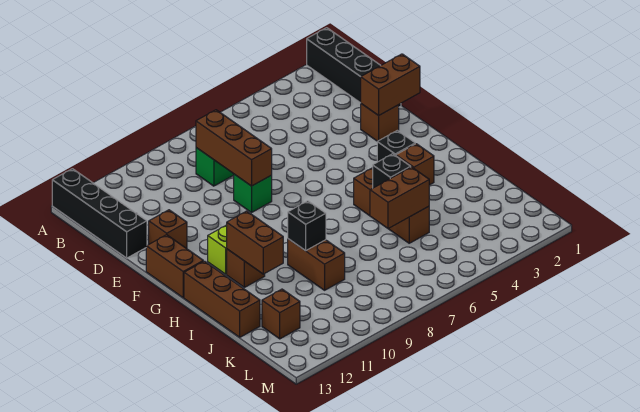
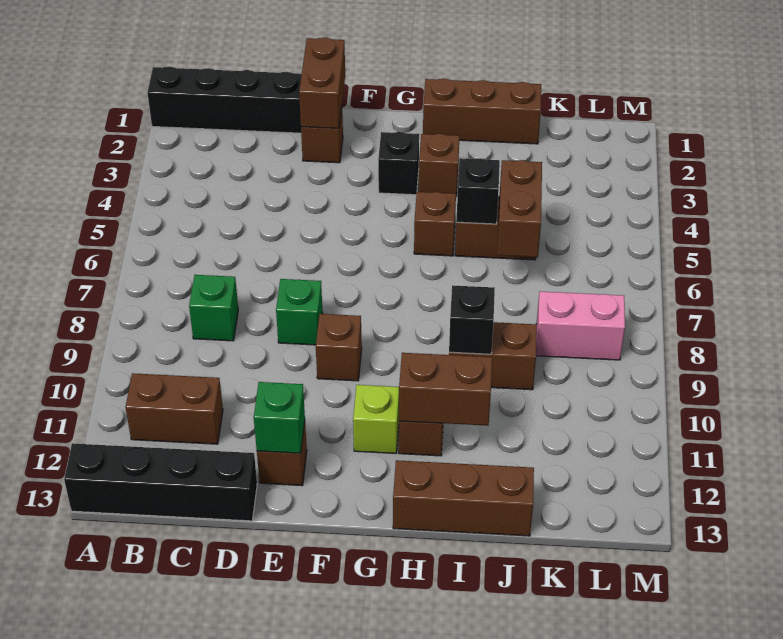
brown 1x3 brick [196,110,272,186] -> brown 1x3 brick moved to [423,78,541,144]
none -> green 1x1 brick [254,382,305,453]
brown 1x2 brick [146,235,203,298] -> brown 1x2 brick moved to [126,373,223,444]
none -> pink 1x2 brick [536,291,625,360]
brown 1x1 brick [262,289,300,339] -> brown 1x1 brick moved to [316,314,362,381]

